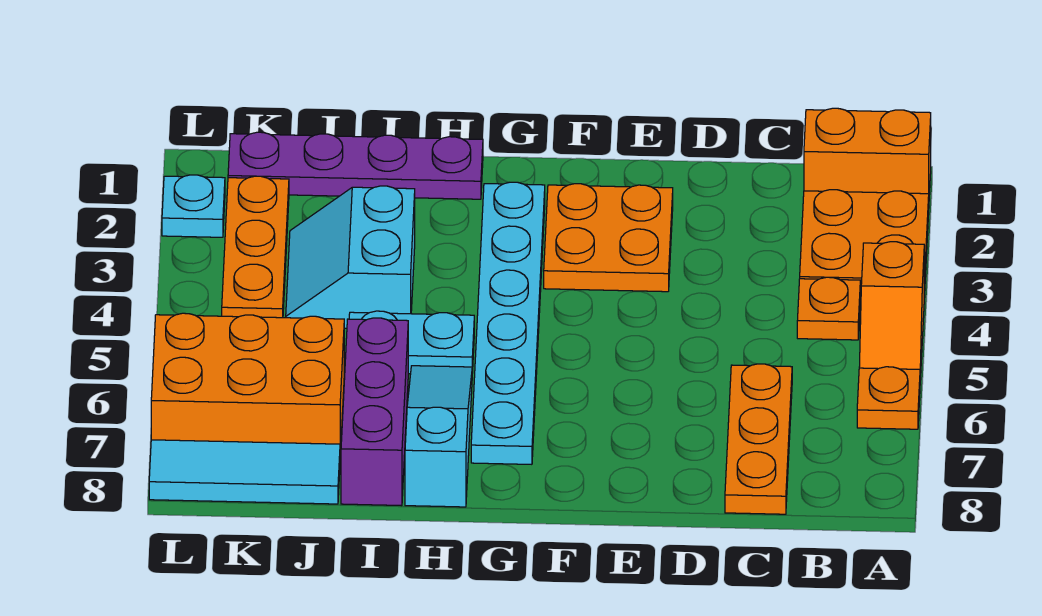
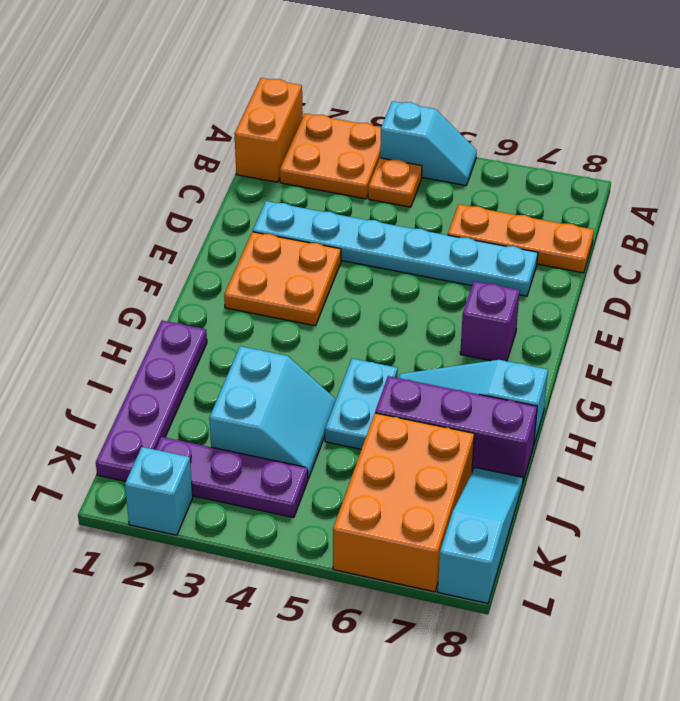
orange 1x2 slope [859,242,924,380] -> cyan 1x2 slope [380,101,477,185]
orange 1x1 plate [857,367,920,429] -> none
none -> purple 1x1 brick [460,281,520,361]
cyan 1x6 plate [471,182,545,464] -> cyan 1x6 plate moved to [253,201,538,296]
cyan 2x2 slope [286,186,415,328] -> cyan 2x2 slope turned to [209,346,336,479]
cyan 1x3 tile [149,440,340,504] -> cyan 1x3 slope [438,468,523,603]
orange 1x3 plate [222,176,289,318] -> purple 1x3 plate [155,437,308,518]
cyan 1x1 plate [162,175,225,237] -> cyan 1x1 brick [125,447,193,535]

